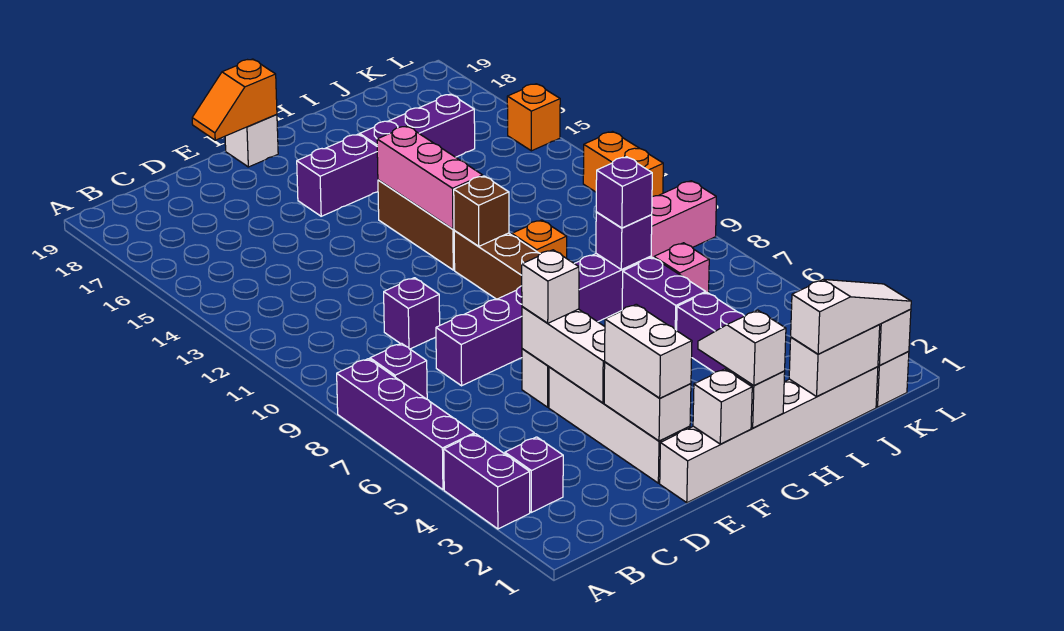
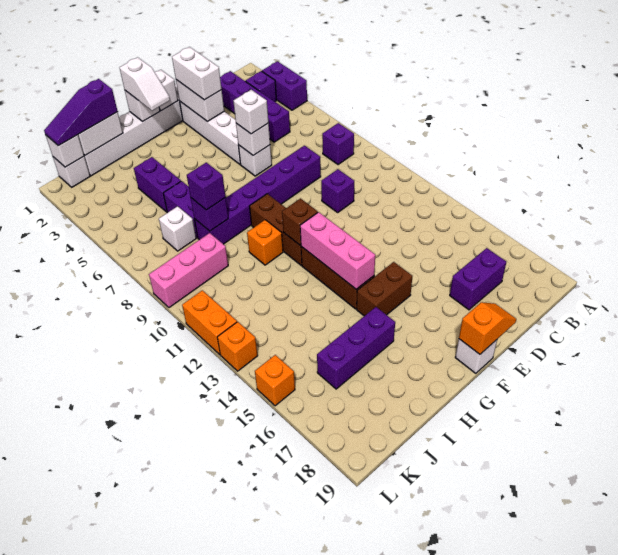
purple 1x4 brick [337,359,474,490] -> purple 1x4 brick moved to [220,71,290,142]
white 1x3 brick [522,307,605,403] -> white 1x1 brick [236,123,270,155]
none -> brown 1x2 brick [357,262,412,316]
purple 1x2 brick [297,134,378,216] -> purple 1x2 brick moved to [450,248,506,310]
white 1x3 slope [791,279,911,354] -> purple 1x3 slope [44,79,118,146]
pink 1x1 brick [654,243,709,293] -> white 1x1 brick [159,206,196,251]
none -> orange 1x1 brick [217,322,258,371]

